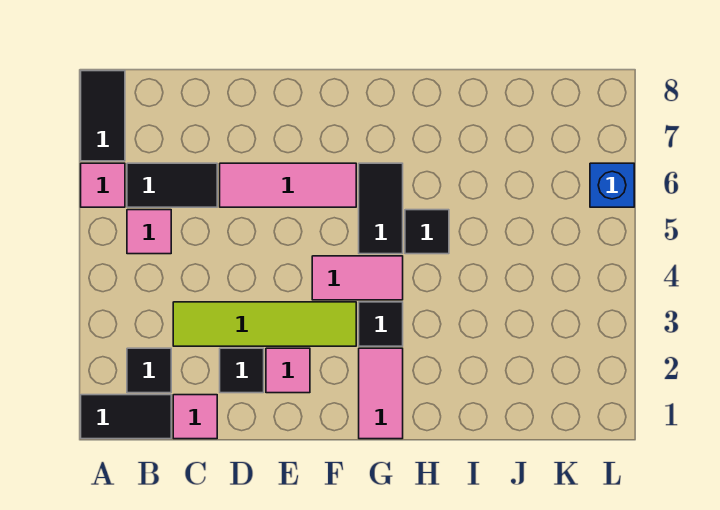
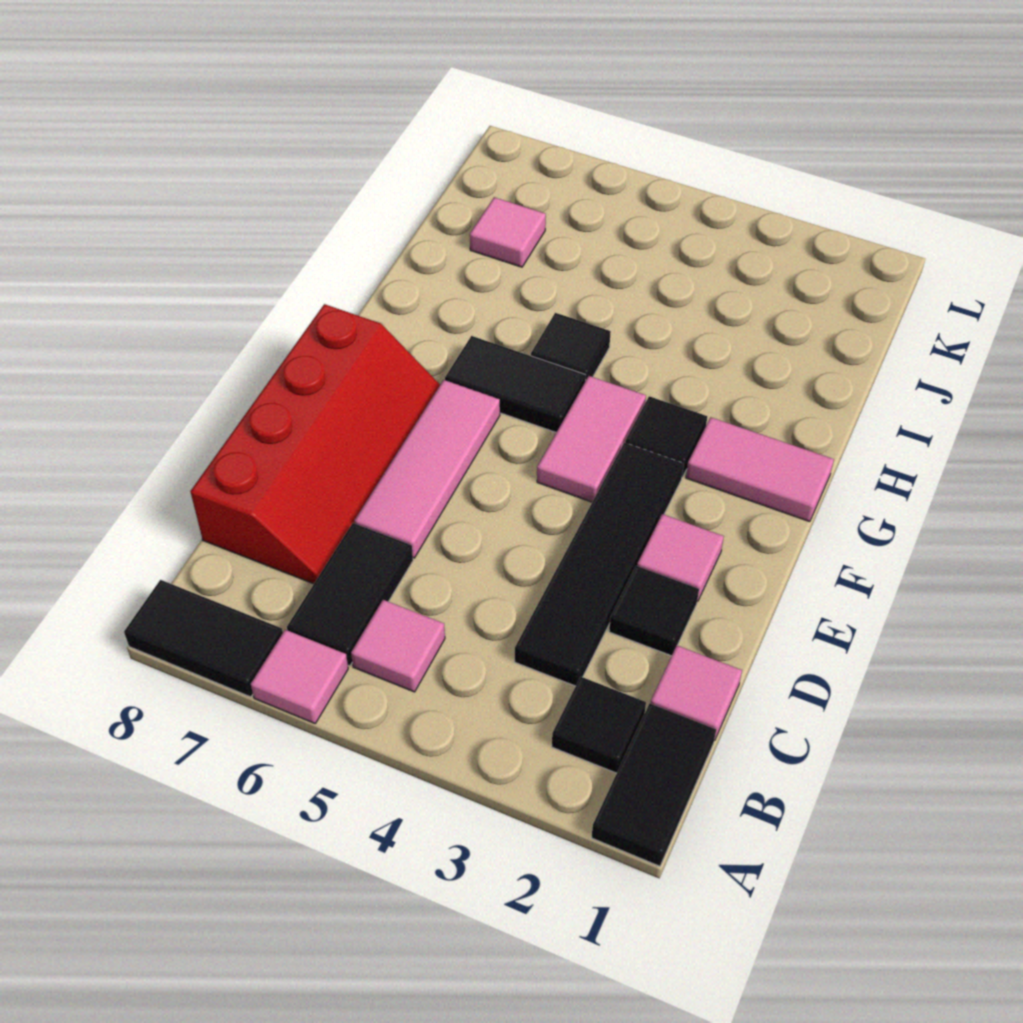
lime 1x4 tile [173,302,356,346] -> black 1x4 tile [515,443,684,686]
none -> red 2x4 slope [190,304,440,584]
none -> pink 1x1 tile [470,197,546,267]
blue 1x1 brick [590,163,634,207] -> none

